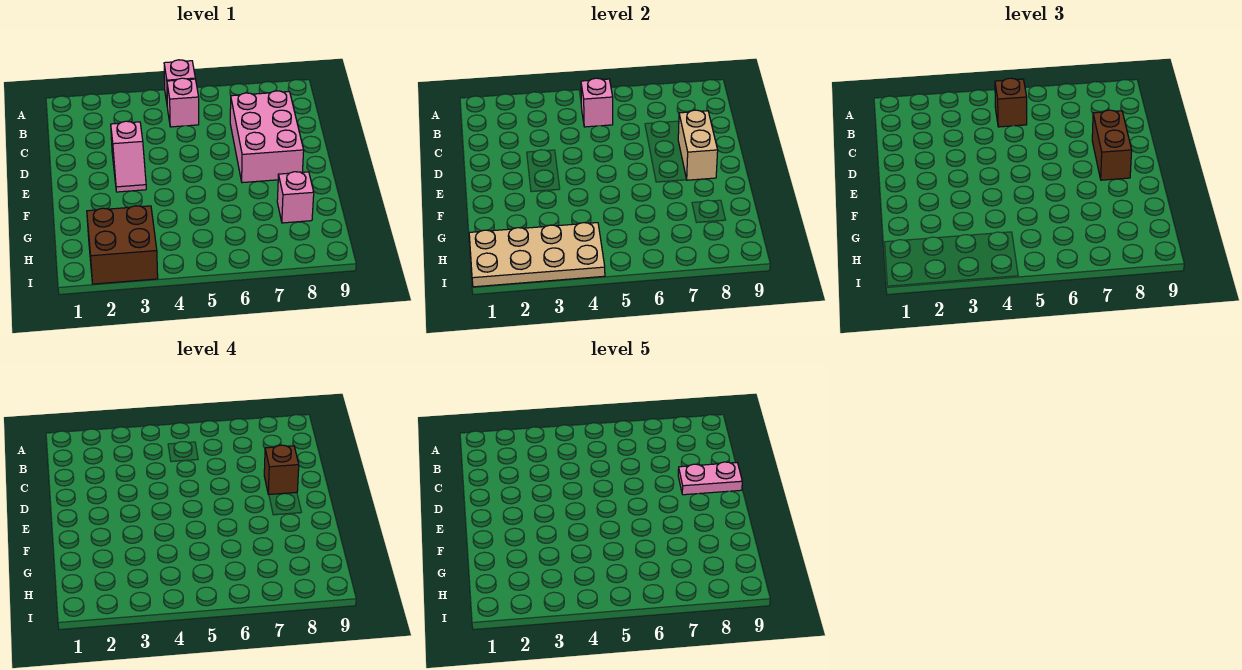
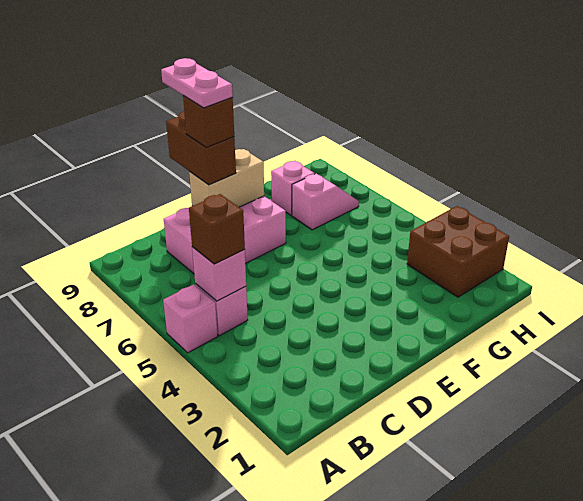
pink 1x2 slope [111,121,146,192] -> pink 1x2 slope moved to [292,174,359,230]
brown 1x2 brick [1092,110,1132,180] -> brown 1x2 brick turned to [166,111,236,185]
tan 2x4 plate [469,223,605,287] -> none

